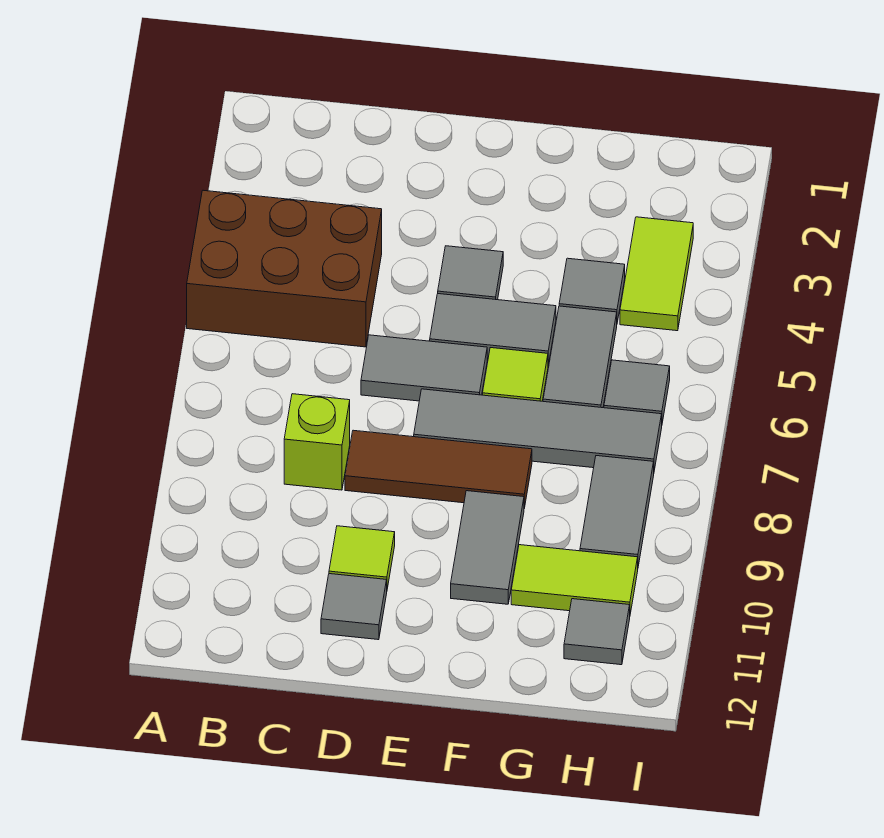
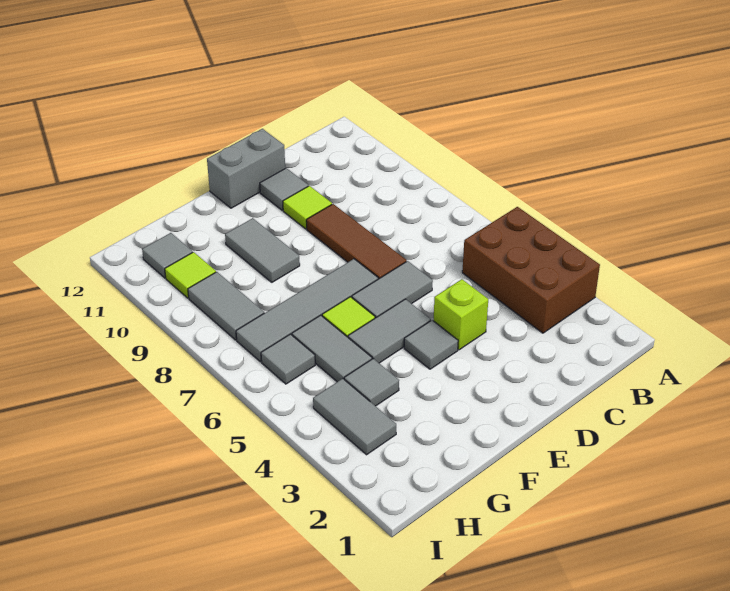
brown 2x3 brick [187,190,382,347] -> brown 2x3 brick turned to [462,207,600,333]
lime 1x1 brick [284,394,350,490] -> lime 1x1 brick moved to [433,279,488,350]
brown 1x3 tile [345,430,532,508] -> brown 1x3 tile turned to [306,204,407,279]
none -> grey 1x2 brick [207,129,285,208]
lime 1x2 tile [511,545,638,614] -> lime 1x1 tile [165,252,216,298]
lime 1x2 tile [620,217,693,331] -> grey 1x2 tile [313,379,396,455]

